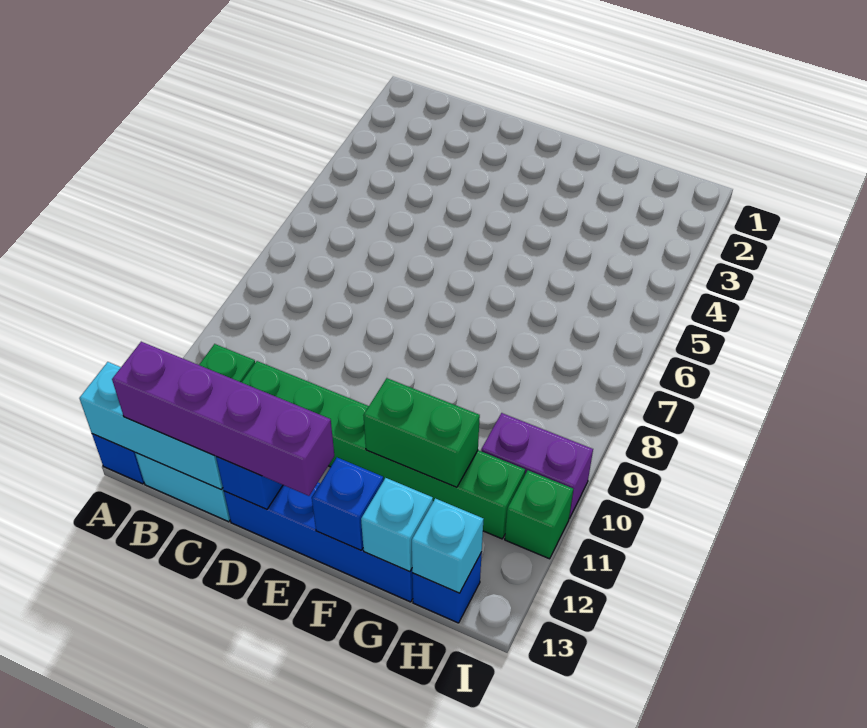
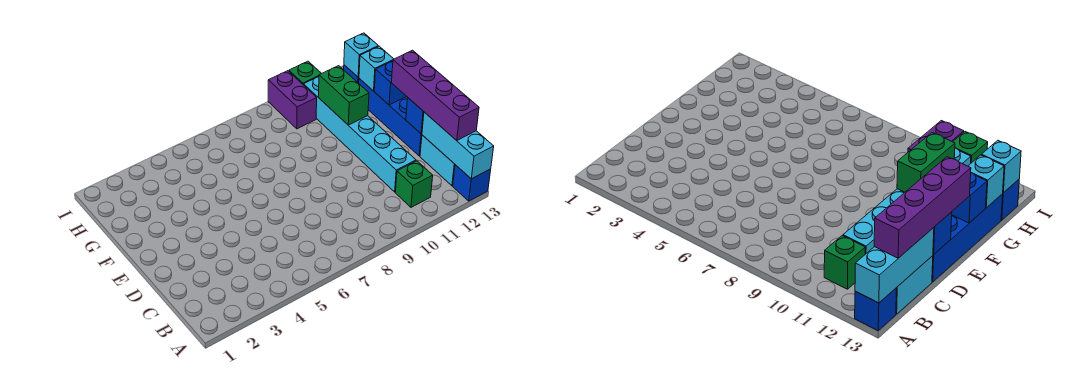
green 1x6 brick [242,361,525,539] -> cyan 1x6 brick [304,77,416,192]

